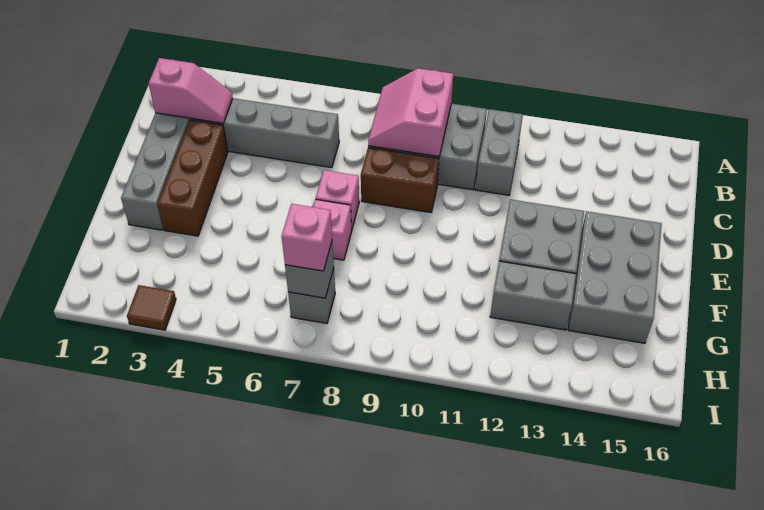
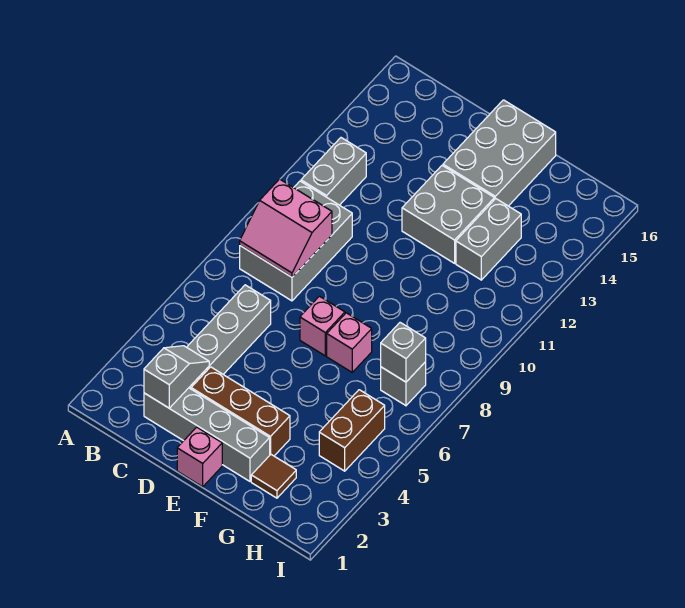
grey 1x2 brick [475,109,523,195] -> grey 1x2 brick turned to [301,138,366,205]
pink 1x2 slope [149,58,233,123] -> grey 1x2 slope [144,346,209,408]
brown 1x2 brick [361,147,439,213] -> brown 1x2 brick moved to [319,390,385,471]
grey 2x3 brick [568,211,662,343] -> grey 2x3 brick turned to [443,100,556,206]
pink 1x1 brick [282,204,332,271] -> pink 1x1 brick moved to [177,427,222,487]
brown 1x1 tile [127,285,176,330] -> brown 1x1 tile moved to [251,455,296,498]

